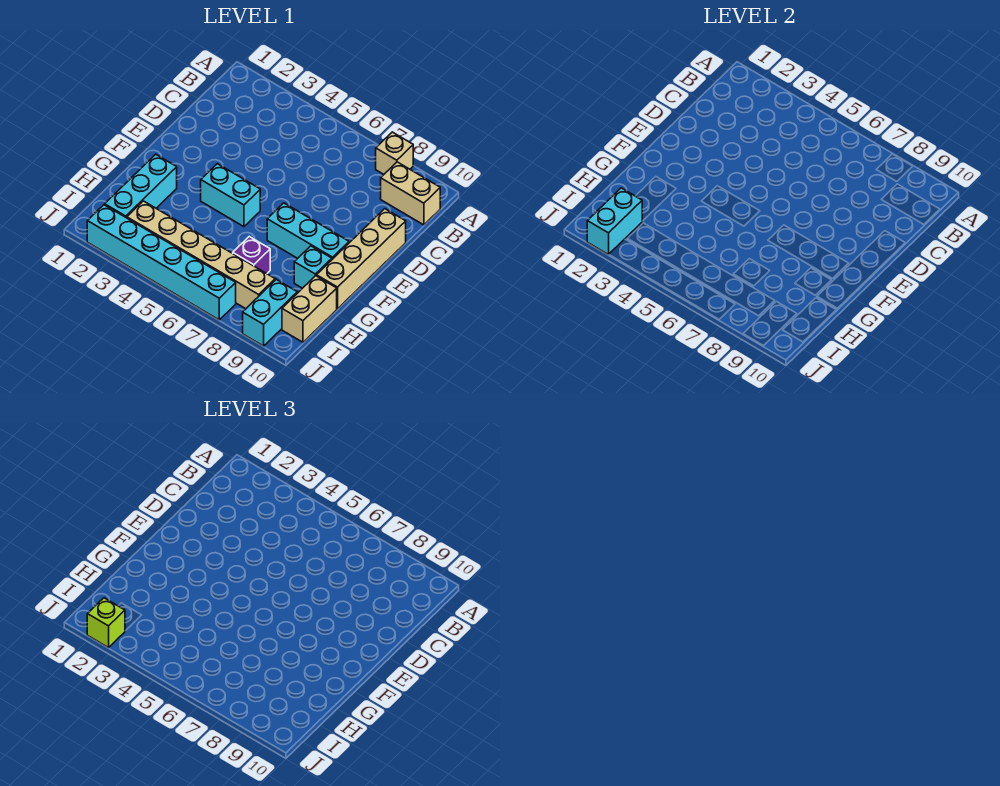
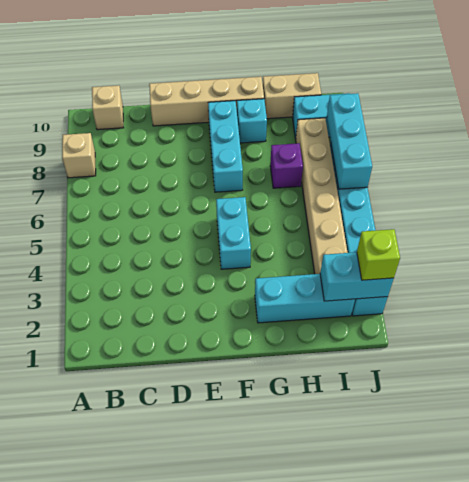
tan 1x2 brick [381,162,440,225] -> tan 1x1 brick [92,86,123,130]
none -> cyan 1x3 brick [327,93,372,189]

